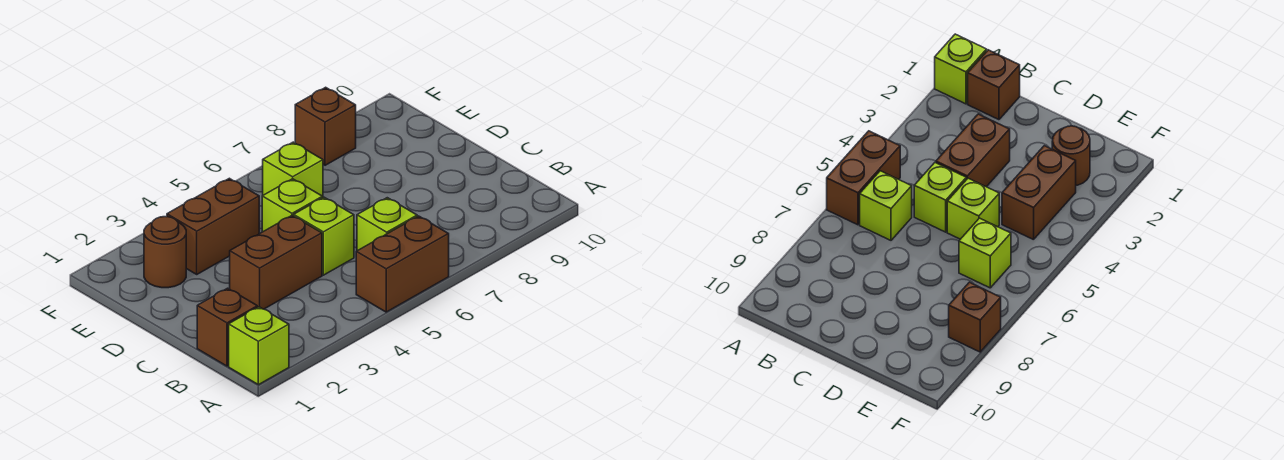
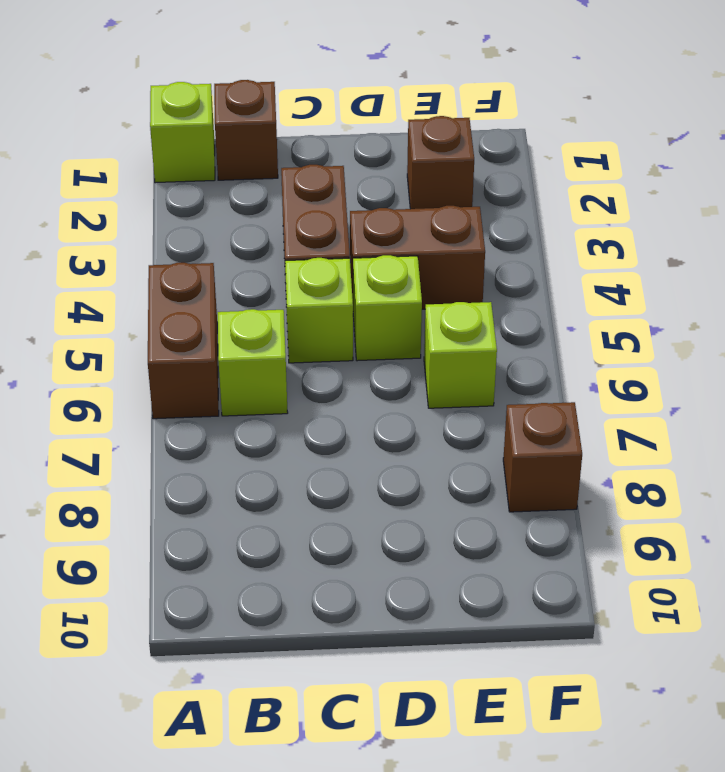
brown 1x1 round brick [144,217,186,288] -> brown 1x1 brick [407,116,474,209]
brown 1x2 brick [167,178,259,274] -> brown 1x2 brick turned to [350,206,485,309]

